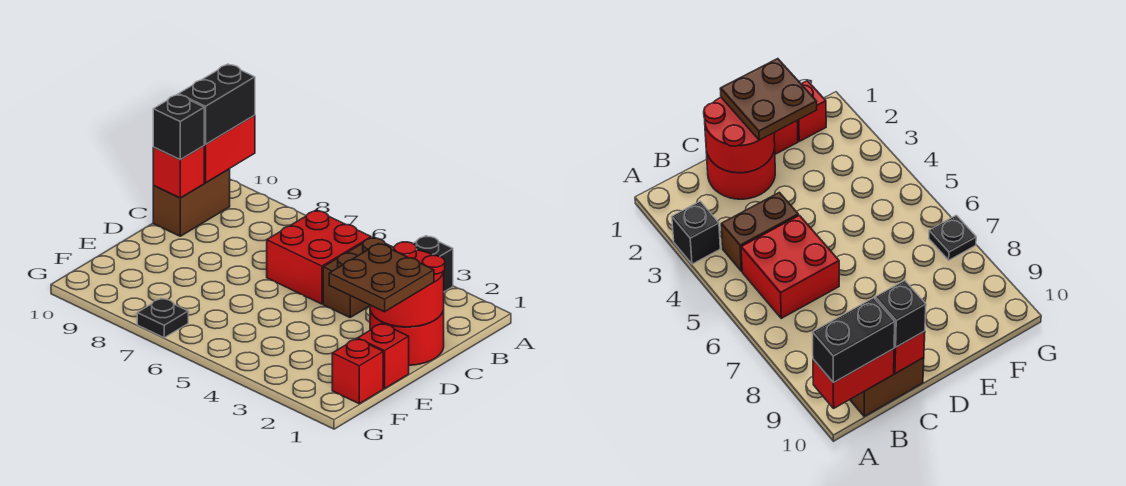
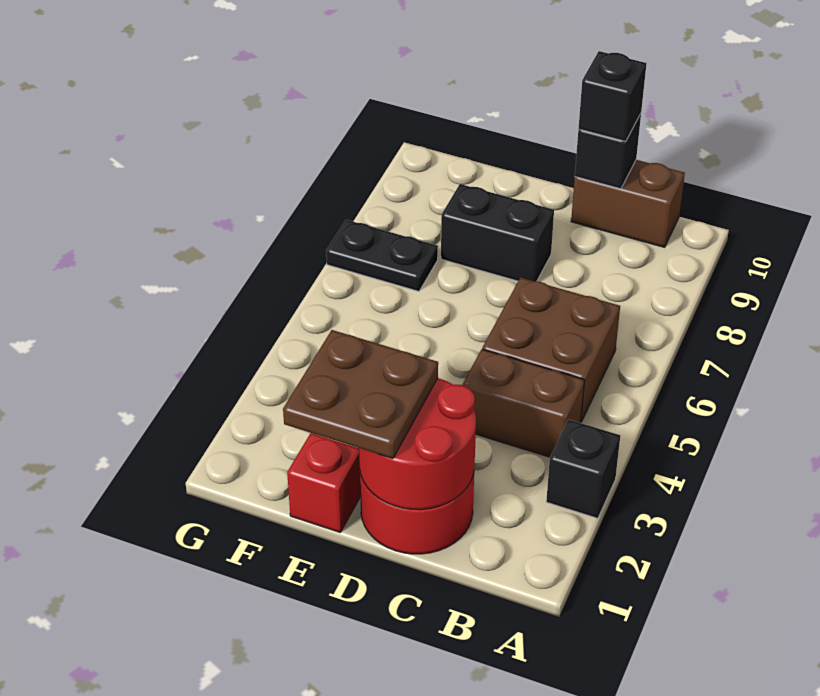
red 1x2 brick [204,115,255,183] -> none
black 1x2 brick [179,64,255,144] -> black 1x2 brick moved to [441,184,554,281]
red 2x2 brick [267,210,371,304] -> brown 2x2 brick [482,277,620,422]
red 1x1 brick [153,146,204,198] -> black 1x1 brick [575,114,641,189]
red 1x1 brick [332,339,383,404] -> none
black 1x1 plate [137,298,188,338] -> black 1x2 plate [326,220,438,291]

